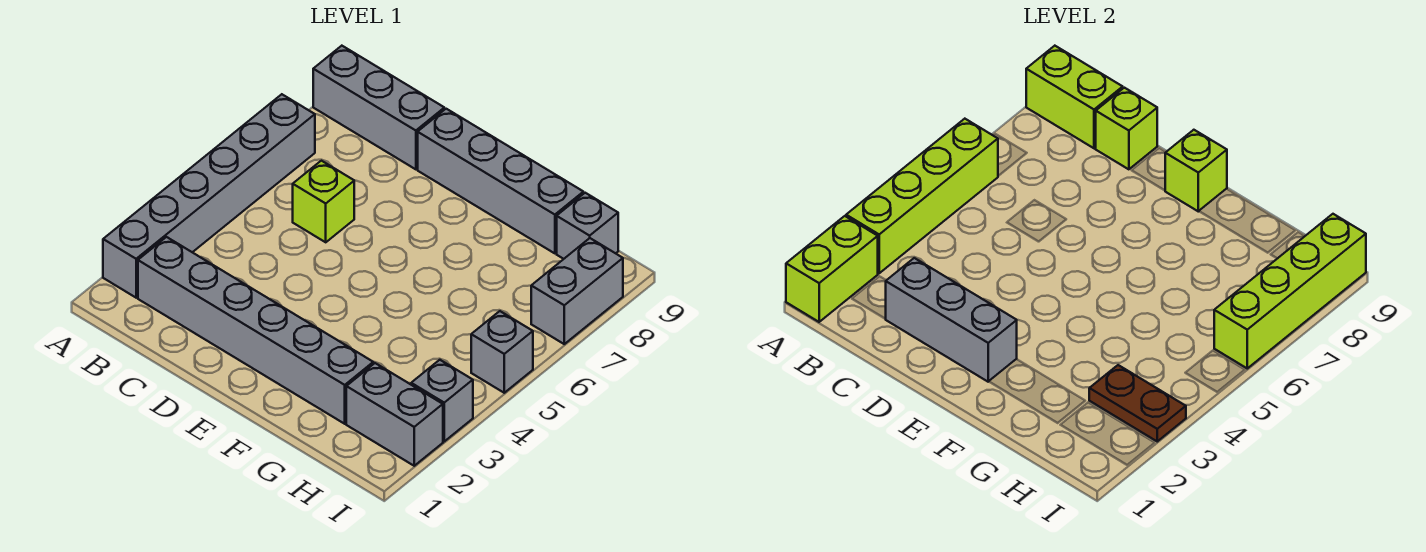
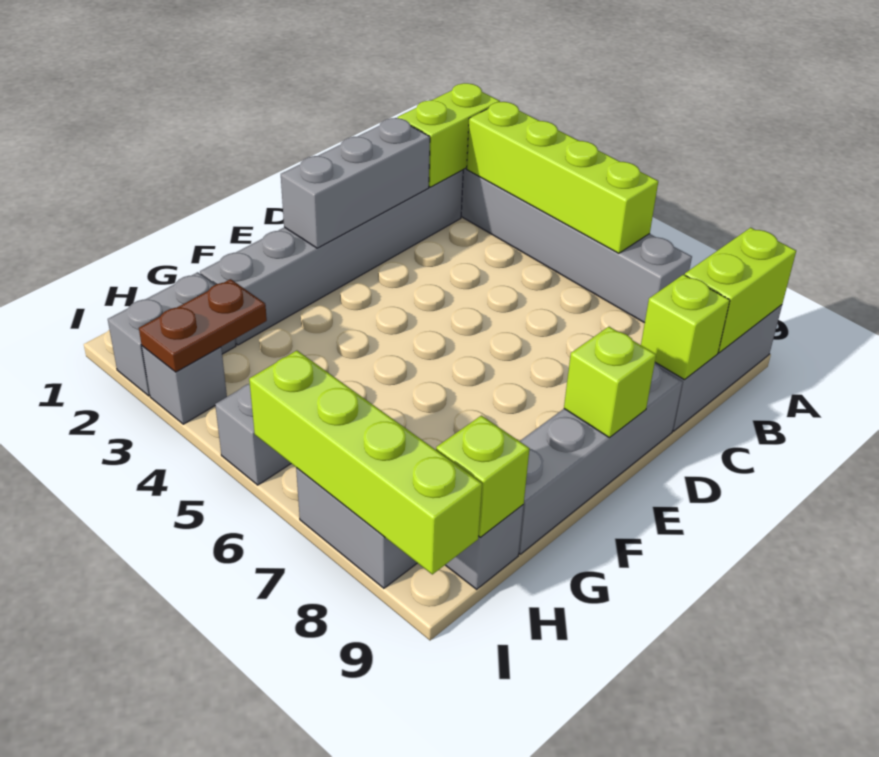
lime 1x2 brick [786,216,878,322] -> lime 1x2 brick turned to [397,83,500,187]
lime 1x1 brick [293,161,354,242] -> lime 1x1 brick moved to [436,416,530,537]

